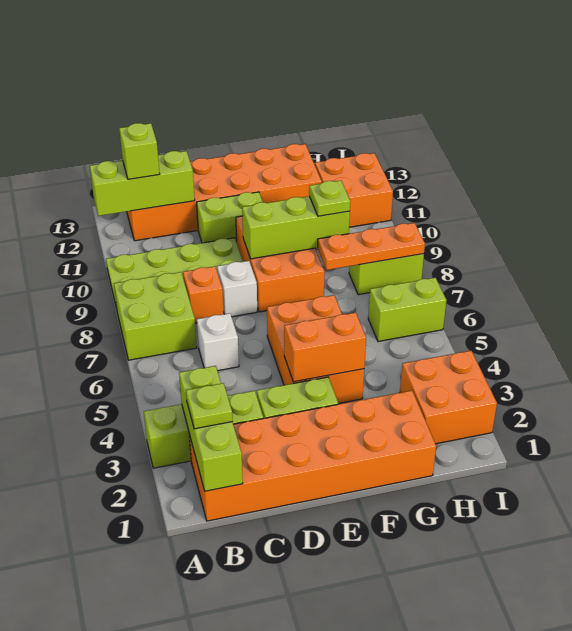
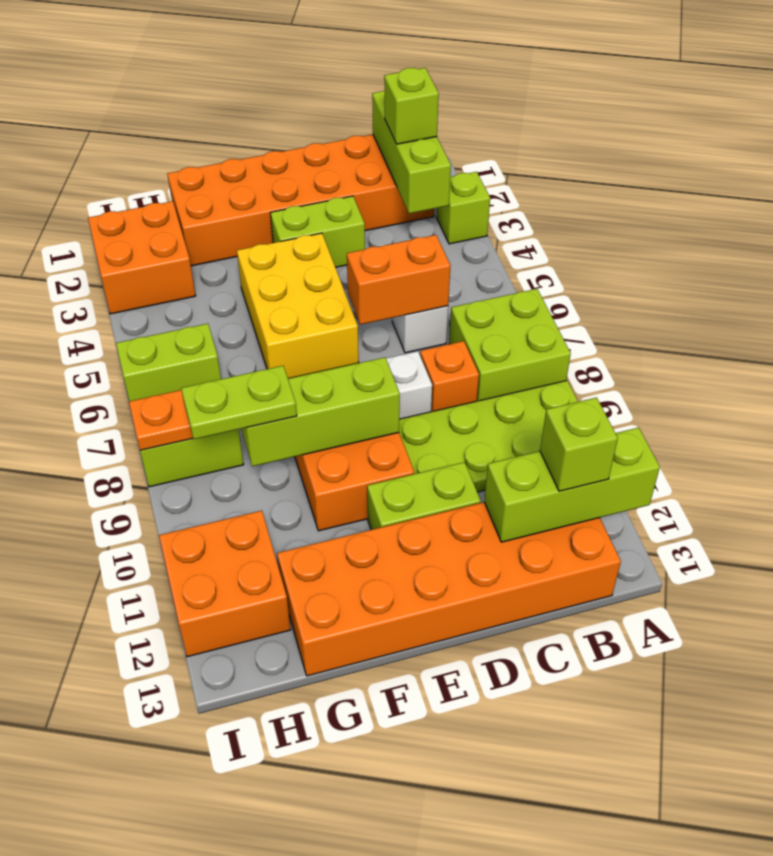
lime 1x3 brick [144,391,263,468] -> lime 1x1 brick [437,172,490,244]
lime 1x1 plate [186,383,232,429] -> lime 1x1 brick [384,68,439,144]
orange 2x3 brick [267,295,364,404] -> yellow 2x3 brick [237,233,359,379]
orange 1x2 brick [284,312,366,382] -> orange 1x2 brick moved to [347,235,450,325]
lime 1x1 plate [309,181,350,216] -> lime 1x2 plate [181,366,297,439]

